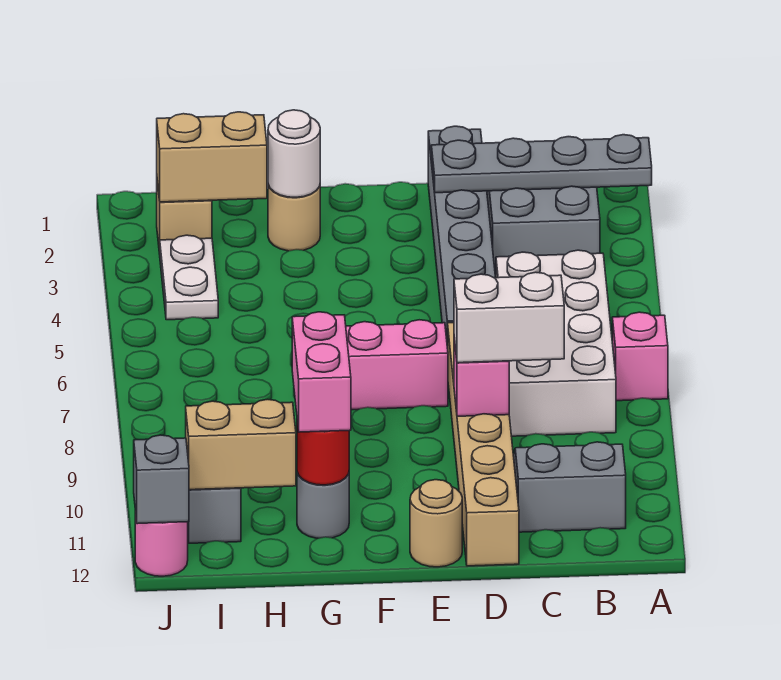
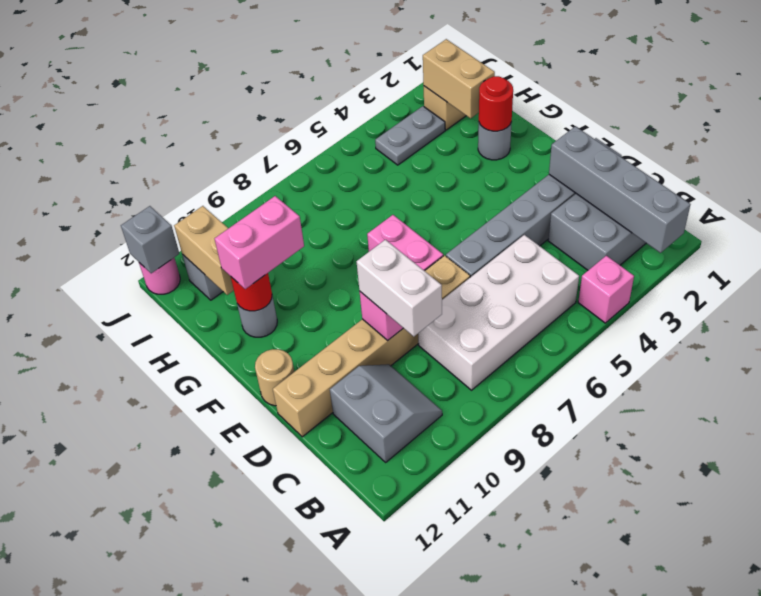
grey 1x4 plate [431,135,652,193] -> grey 1x4 brick [549,126,691,253]
pink 1x1 brick [612,312,668,401] -> pink 1x1 brick moved to [578,256,634,323]
tan 1x1 round brick [268,185,320,251] -> grey 1x1 round brick [478,122,512,160]
white 1x1 round brick [268,110,320,197] -> red 1x1 round brick [479,76,513,131]
white 1x2 plate [160,235,218,320] -> grey 1x2 plate [375,106,445,165]

